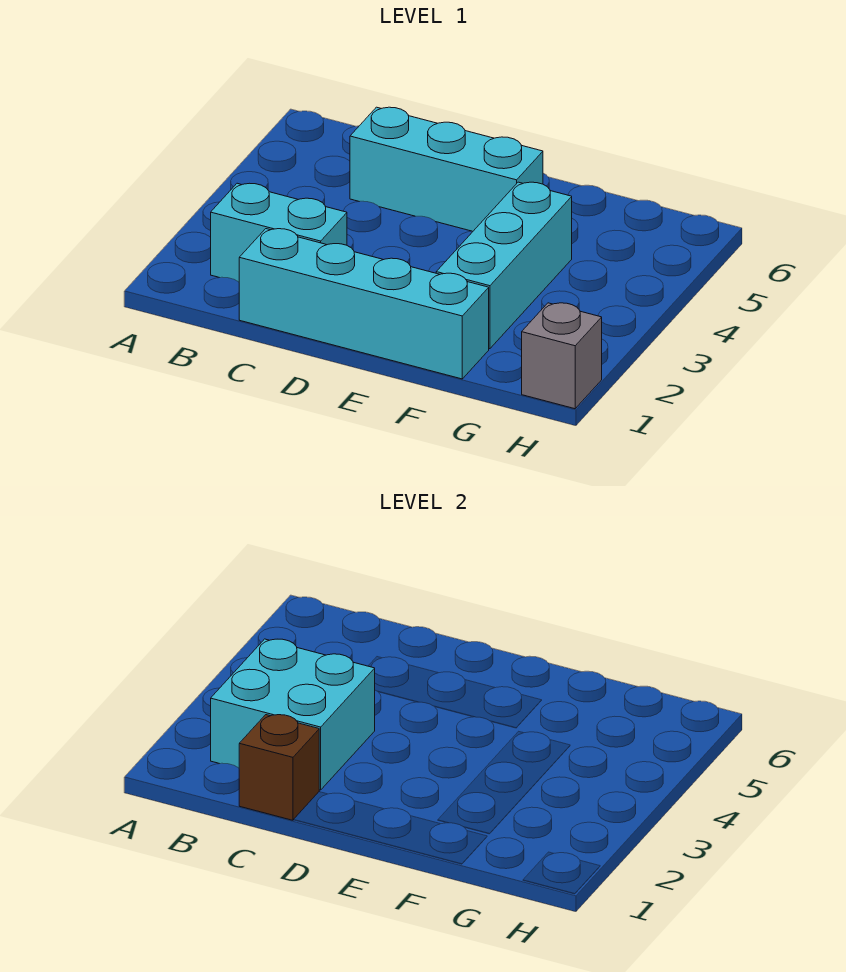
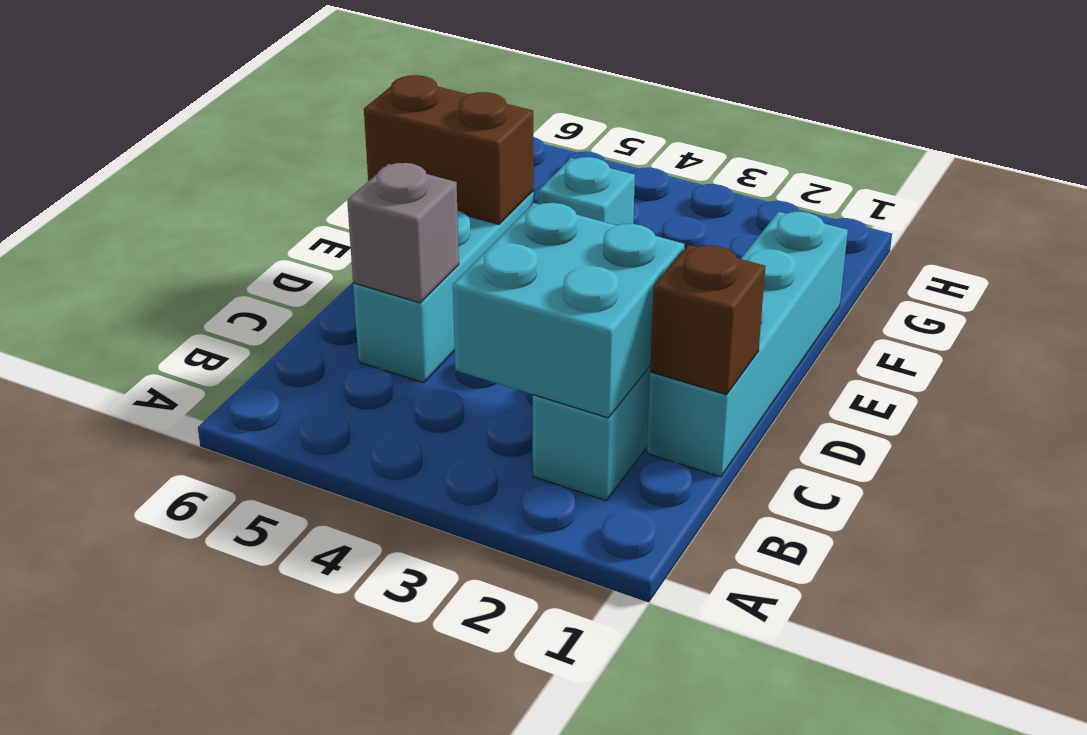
none -> brown 1x2 brick [364,75,534,224]
cyan 1x3 brick [436,182,572,349] -> cyan 1x1 brick [539,157,635,225]
grey 1x1 brick [522,303,602,409] -> grey 1x1 brick moved to [347,163,459,303]

